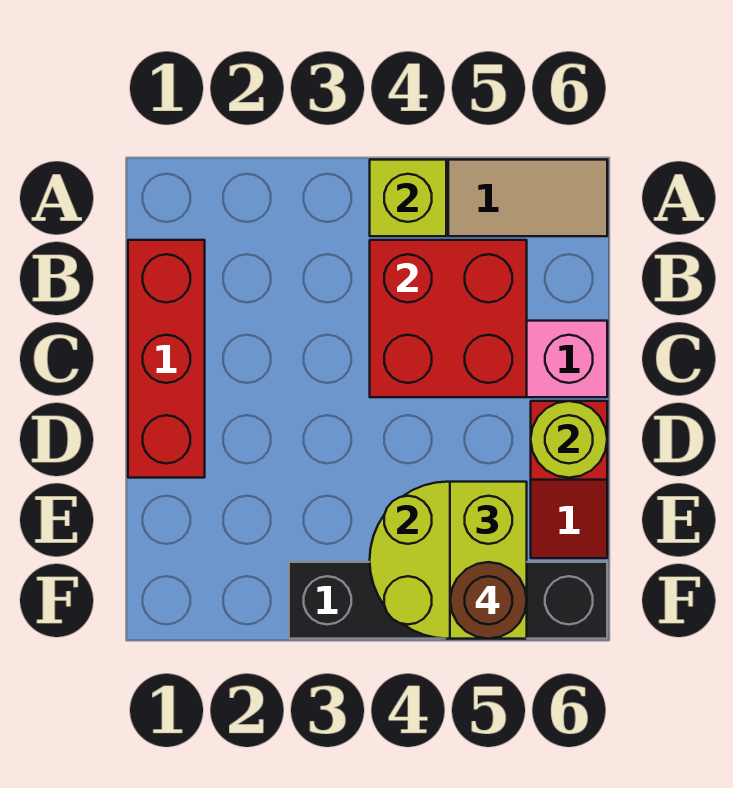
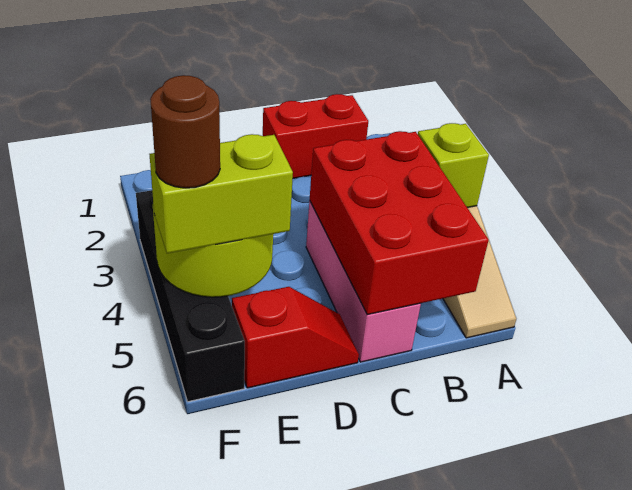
red 1x3 brick [128,240,205,478] -> red 1x2 brick [263,94,368,178]
red 2x2 brick [370,240,527,397] -> red 2x3 brick [310,131,489,315]
red 1x2 slope [531,401,607,558] -> red 1x2 slope turned to [232,287,359,388]
lime 1x1 round brick [531,401,607,478] -> none

